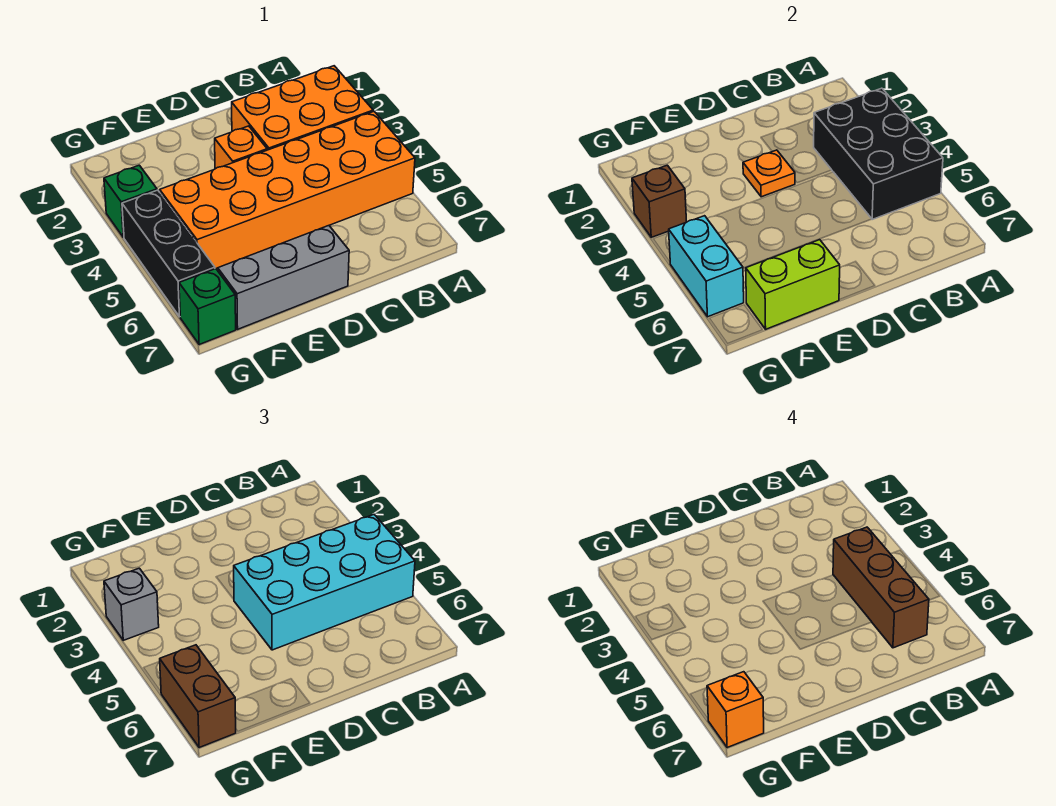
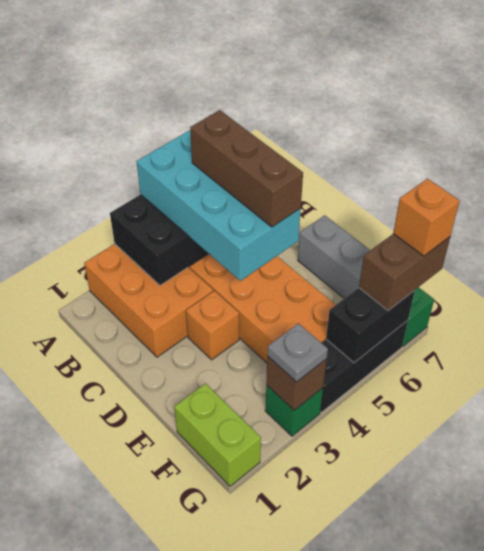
brown 1x3 brick [833,527,929,648] -> brown 1x3 brick turned to [190,110,303,227]
orange 1x1 plate [743,150,795,197] -> none
lime 1x2 brick [746,240,840,329] -> lime 1x2 brick moved to [174,383,261,486]
grey 1x1 brick [104,568,159,640] -> grey 1x1 plate [267,323,328,382]
cyan 1x2 brick [669,216,744,317] -> black 1x2 brick [326,288,415,363]

